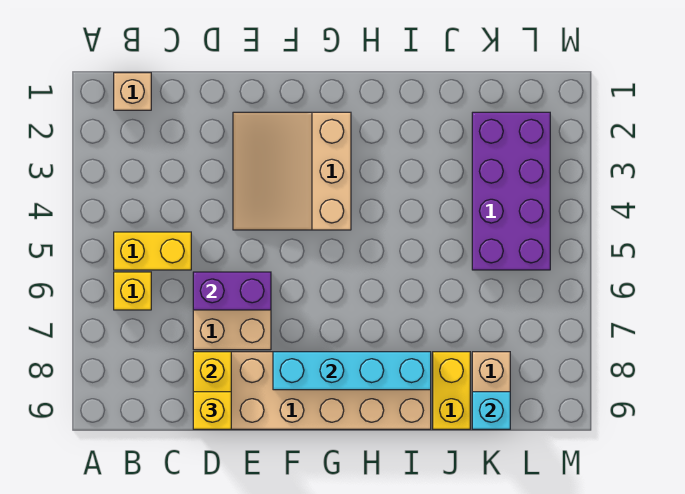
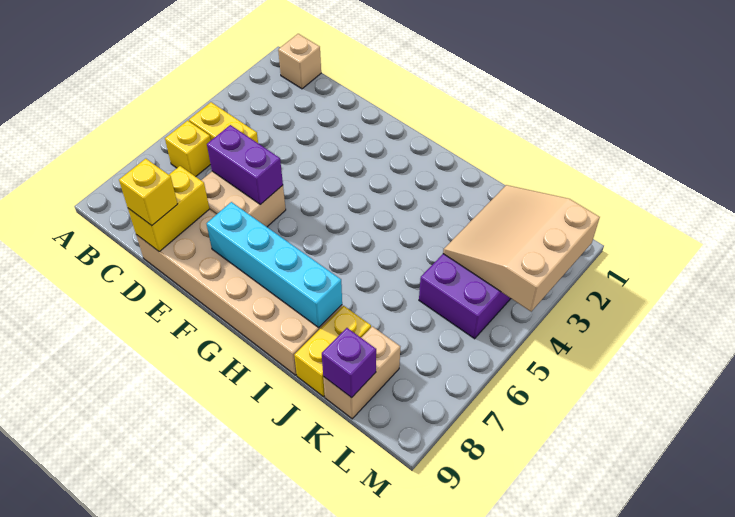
tan 3x3 slope [233,112,351,230] -> tan 3x3 slope moved to [443,185,600,311]
cyan 1x1 brick [472,392,510,429] -> purple 1x1 brick [322,328,376,398]

